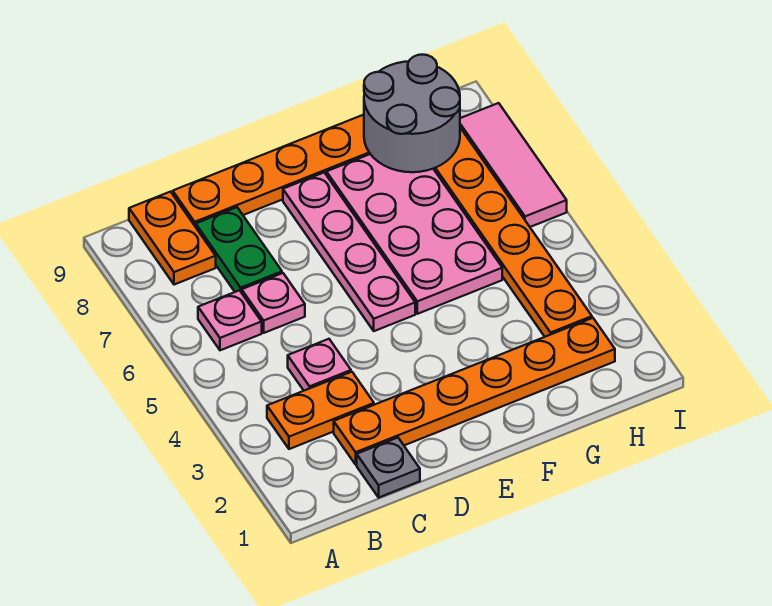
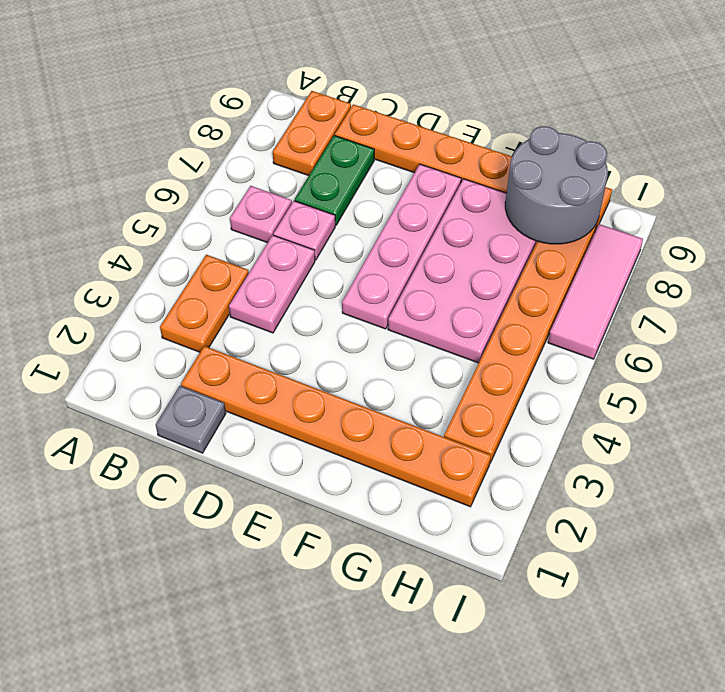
orange 1x2 plate [267,372,374,449] -> orange 1x2 plate turned to [160,255,249,352]
pink 1x1 plate [288,339,351,391] -> pink 1x2 plate [229,235,315,333]

